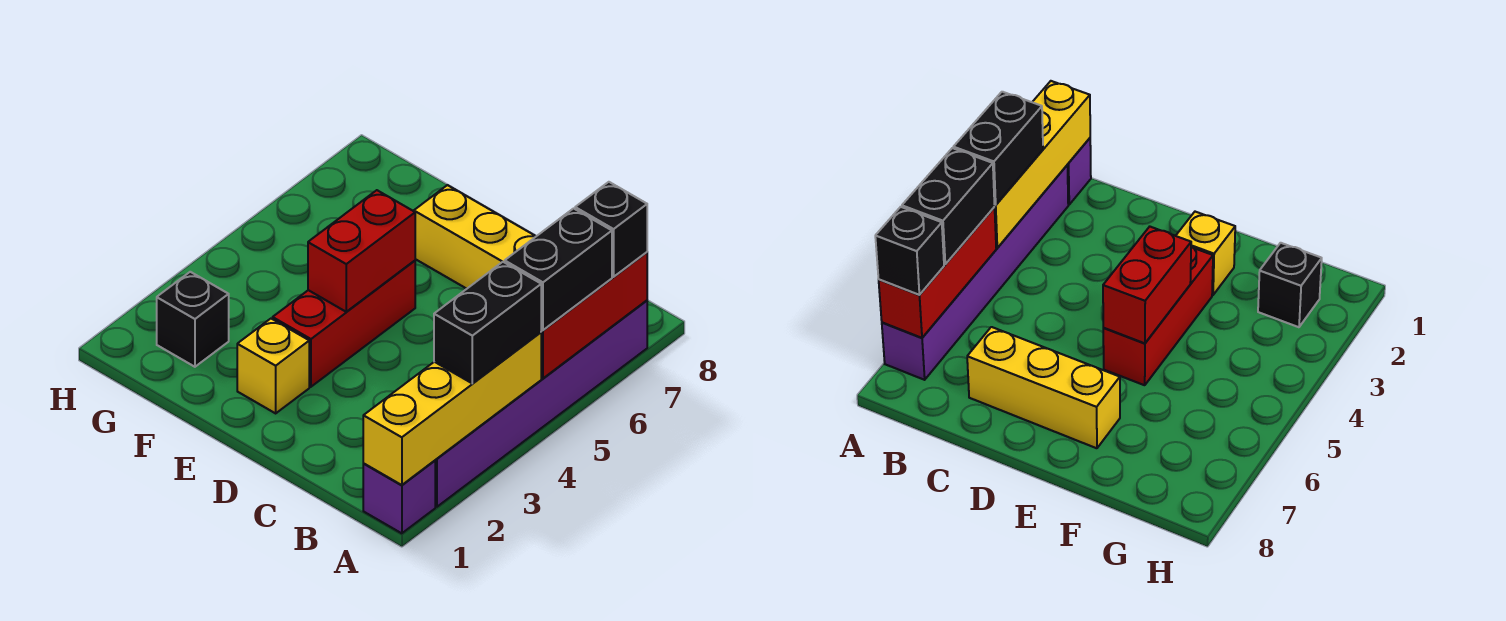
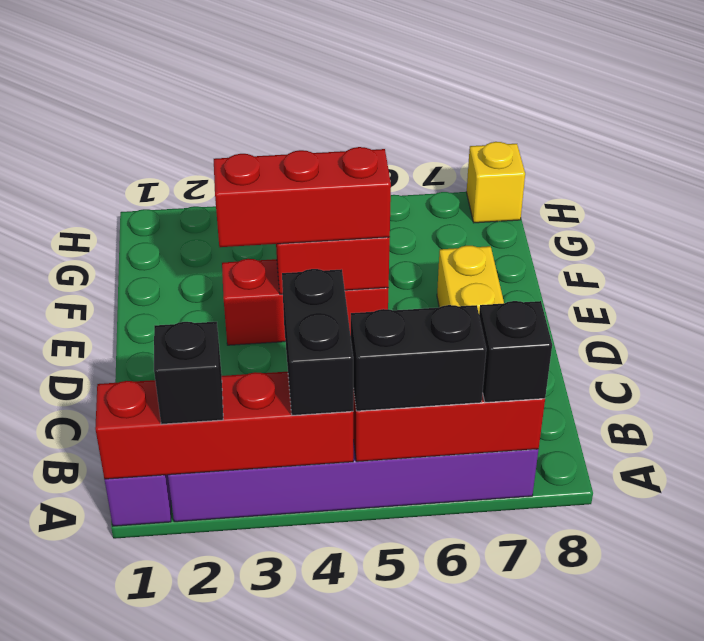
yellow 1x4 brick [363,332,541,485] -> red 1x4 brick [95,372,353,479]
black 1x2 brick [434,262,541,383] -> black 1x2 brick turned to [282,269,353,415]
yellow 1x1 brick [237,319,309,413] -> yellow 1x1 brick moved to [467,142,525,223]
none -> red 1x3 brick [214,147,391,247]
black 1x1 brick [157,272,229,367] -> black 1x1 brick moved to [154,322,223,424]

